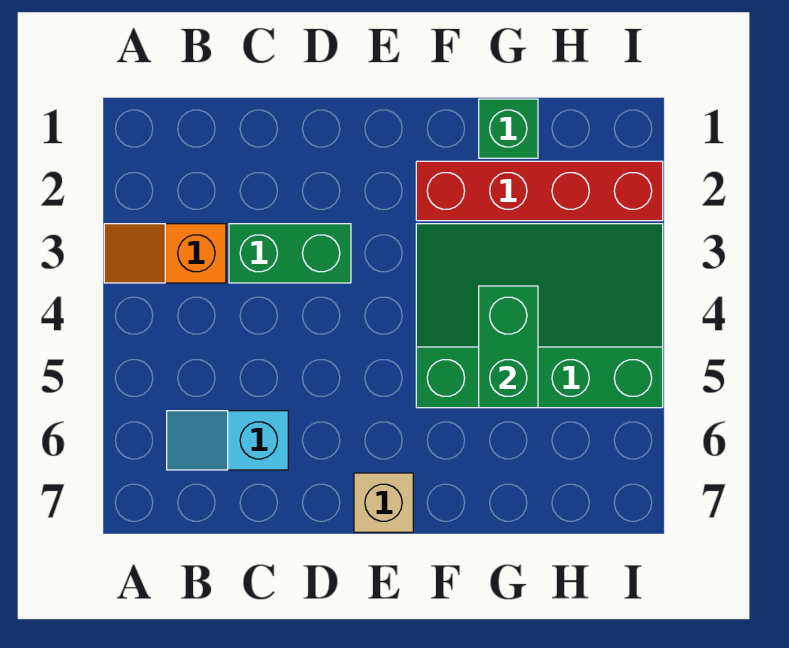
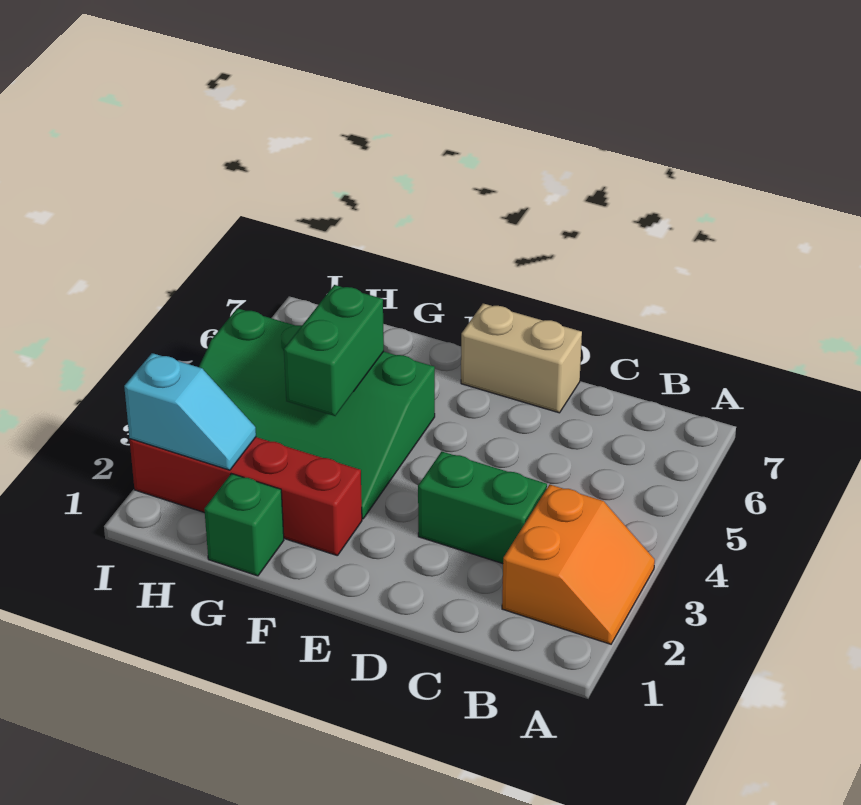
orange 1x2 slope [104,224,226,283] -> orange 2x2 slope [502,485,655,644]
cyan 1x2 slope [167,411,288,470] -> cyan 1x2 slope moved to [124,353,256,470]
tan 1x1 brick [354,473,413,532] -> tan 1x2 brick [461,303,582,413]

